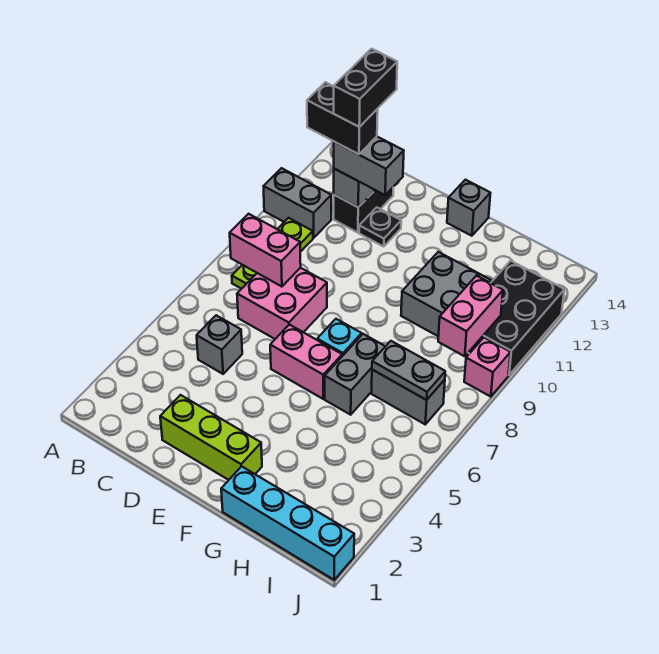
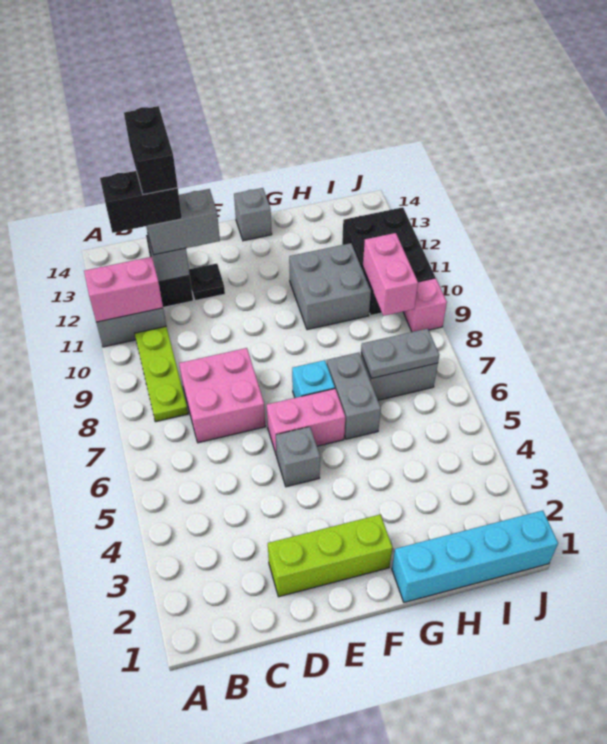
pink 1x2 brick [230,214,301,287] -> pink 1x2 brick moved to [84,257,163,322]
grey 1x1 brick [197,315,242,374] -> grey 1x1 brick moved to [276,427,320,487]

